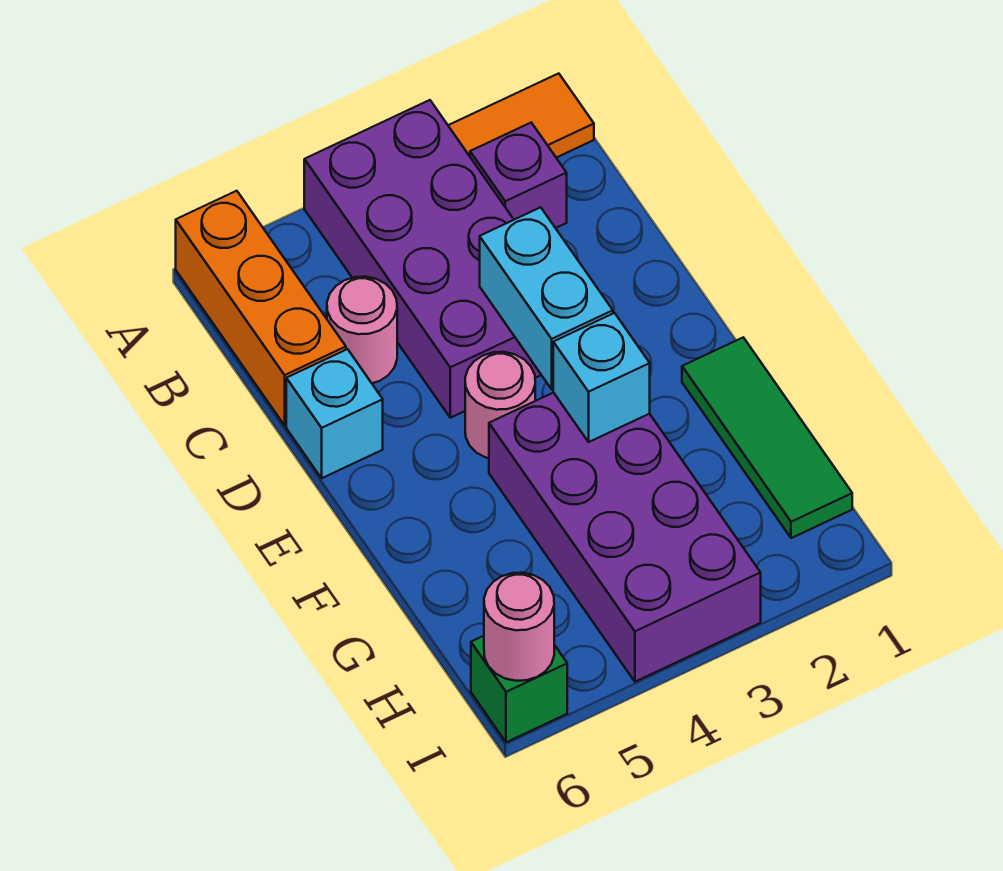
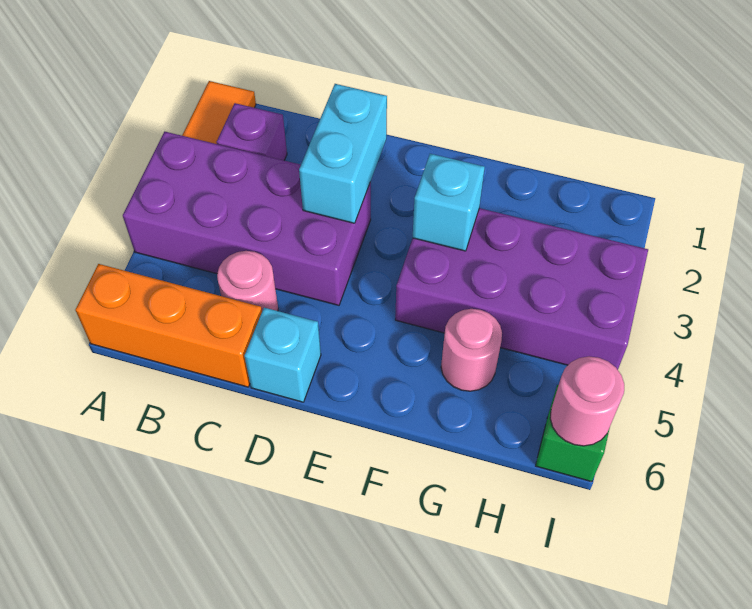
cyan 1x2 brick [480,207,613,389] -> cyan 1x2 brick turned to [299,84,387,223]
pink 1x1 round brick [465,352,535,458] -> pink 1x1 round brick moved to [441,309,502,391]
green 1x3 tile [682,337,852,538] -> none

